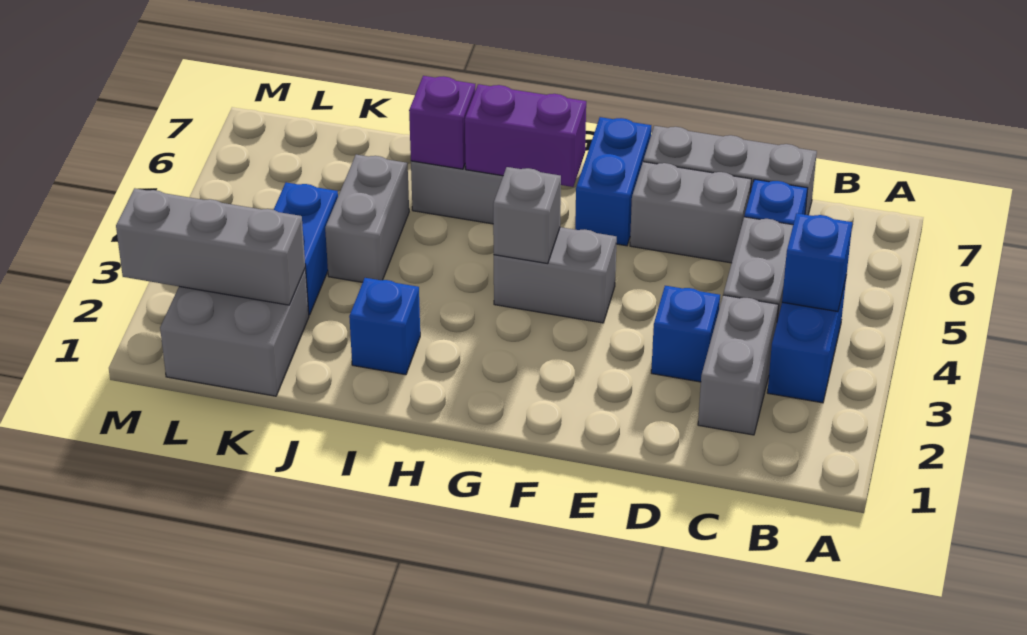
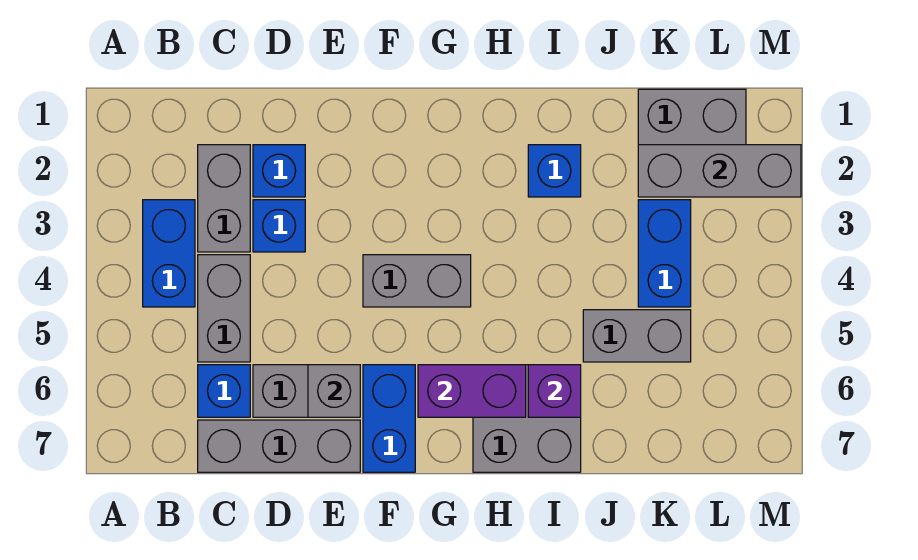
blue 1x1 brick [782,213,852,312] -> blue 1x1 brick moved to [253,145,305,197]
grey 1x1 brick [493,167,561,264] -> grey 1x1 brick moved to [308,365,360,417]
grey 1x2 brick [325,155,409,282] -> grey 1x2 brick turned to [583,310,691,362]

